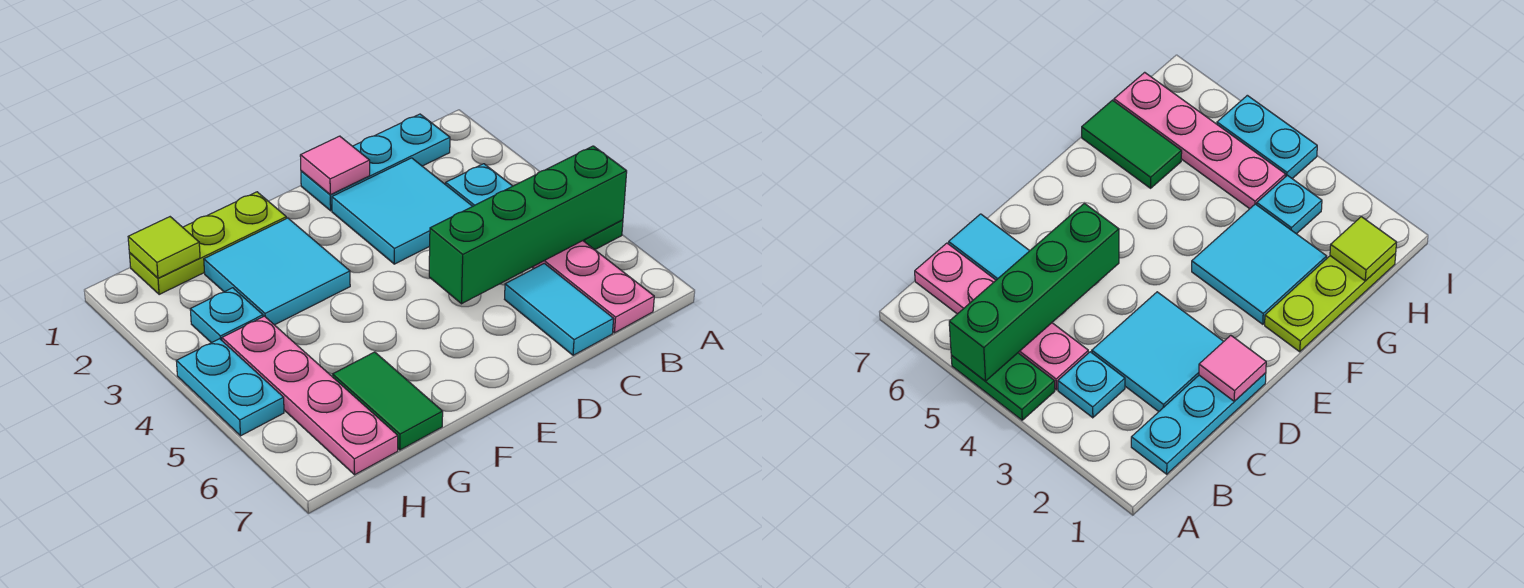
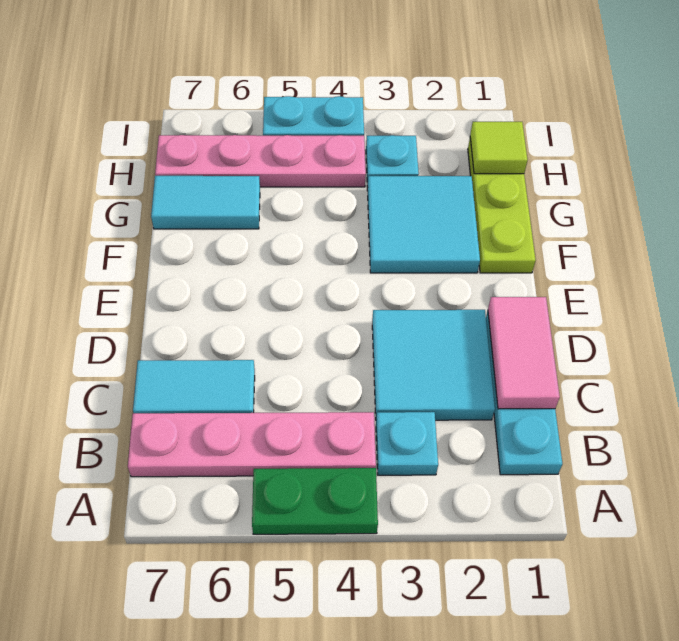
green 1x4 brick [429,146,627,304] -> none
pink 1x1 tile [300,136,370,195] -> pink 1x2 tile [488,297,560,409]
green 1x2 tile [333,352,443,450] -> cyan 1x2 tile [151,176,260,229]

